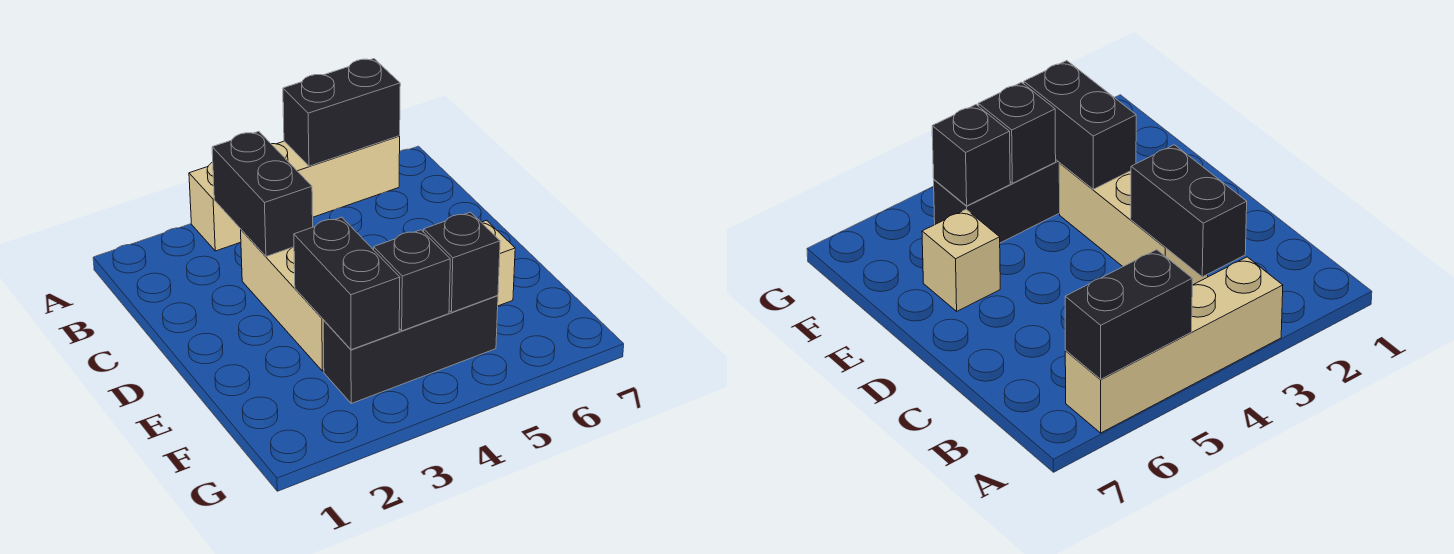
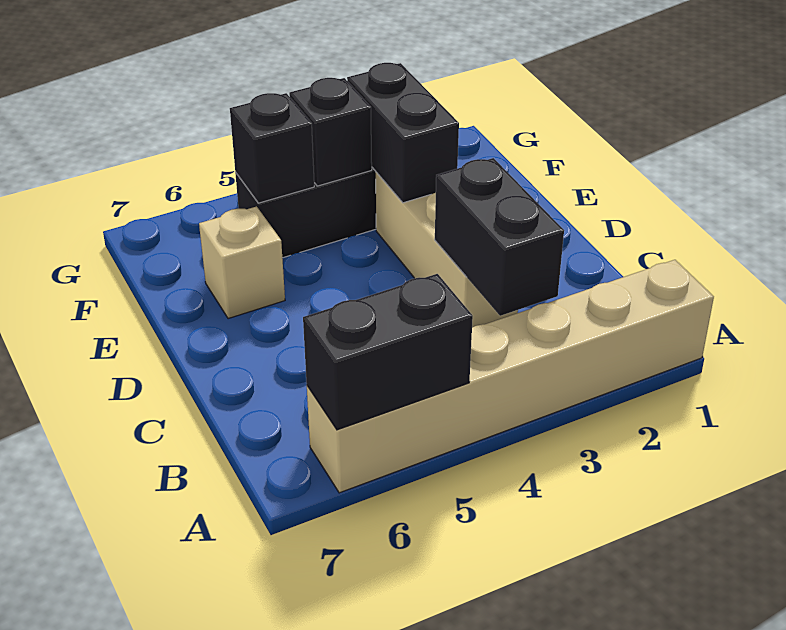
tan 1x4 brick [189,136,400,251] -> tan 1x6 brick [307,260,714,493]

